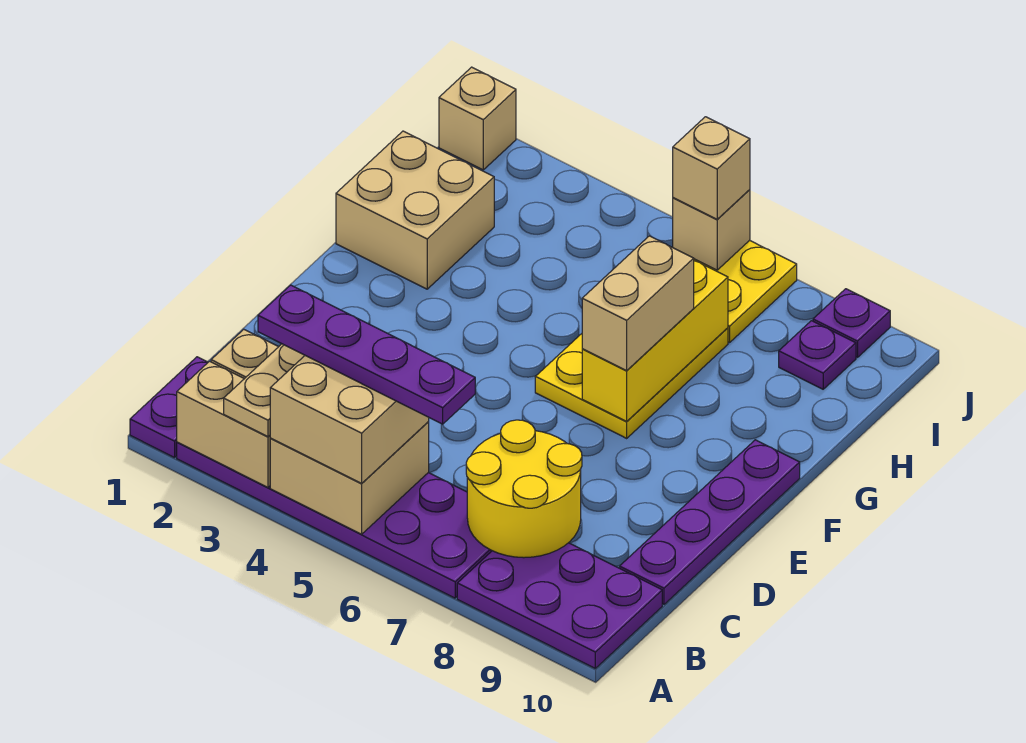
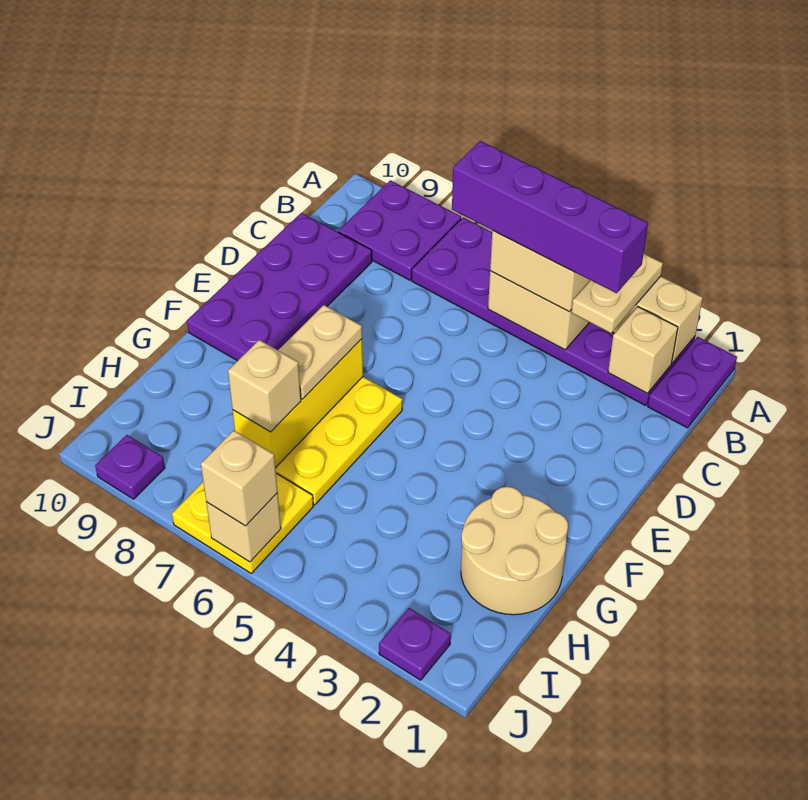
purple 2x3 plate [457,543,662,668] -> purple 2x2 plate [338,180,461,280]
purple 1x4 plate [258,285,475,424] -> purple 1x4 brick [452,141,648,293]
yellow 2x2 round brick [466,420,582,558] -> none
purple 1x4 plate [620,440,800,604] -> purple 2x4 plate [187,213,372,361]
tan 1x2 brick [582,236,694,371] -> tan 1x2 plate [278,305,362,399]
tan 2x2 brick [336,131,494,289] -> tan 2x2 round brick [461,487,568,615]
purple 1x1 plate [779,321,856,389] -> purple 1x1 plate moved to [379,608,451,680]
tan 1x1 brick [439,67,516,170] -> tan 1x1 brick moved to [228,340,301,432]

